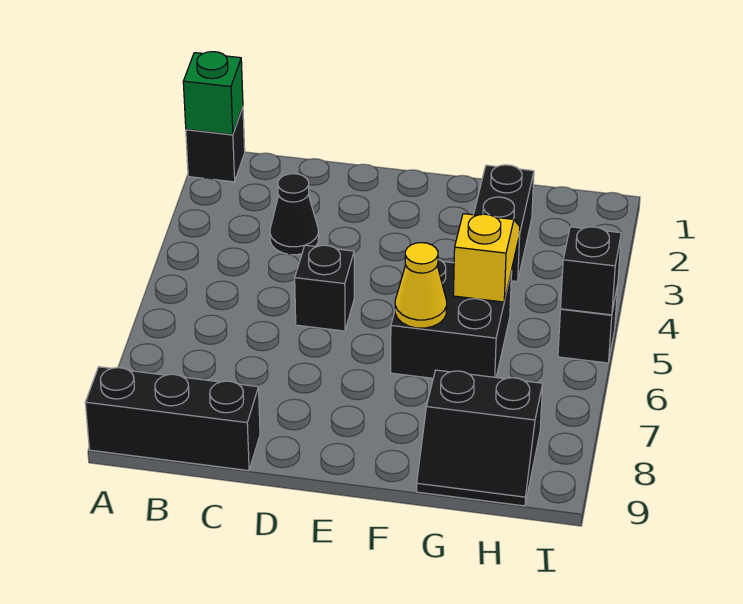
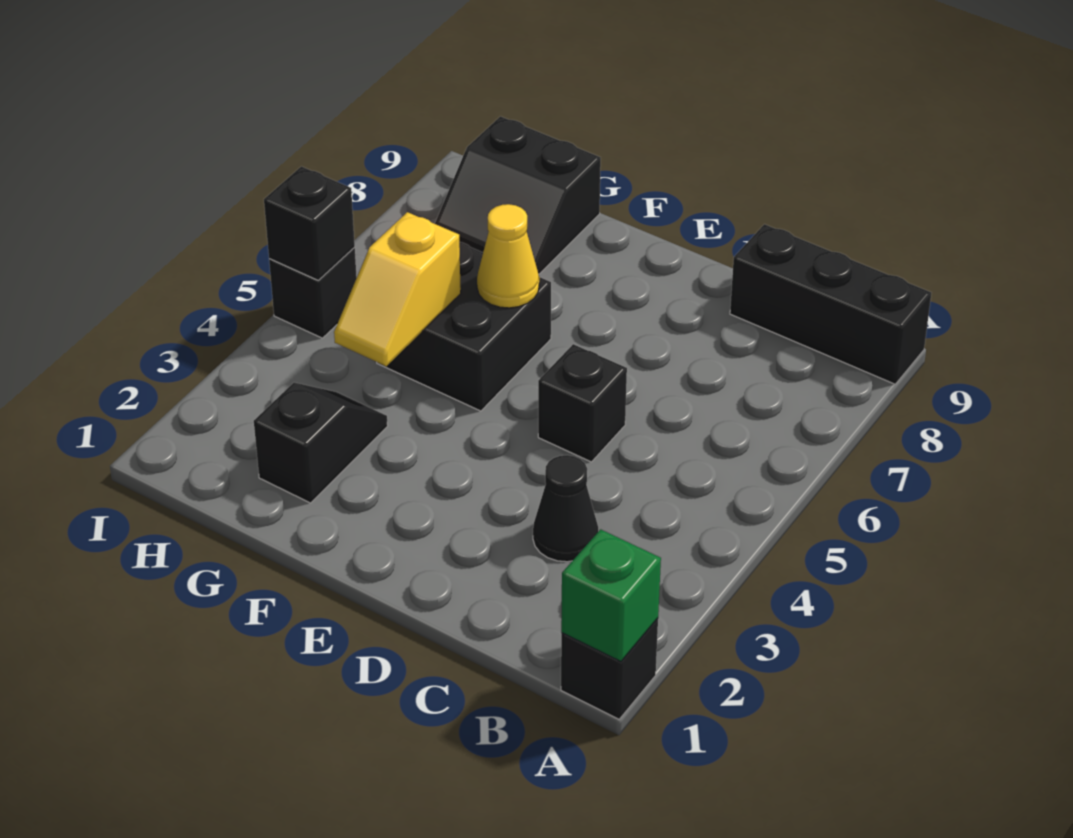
black 1x2 brick [474,165,534,281] -> black 1x2 slope [254,383,388,503]
black 2x2 slope [417,370,543,506] -> black 2x2 slope turned to [435,116,601,274]

